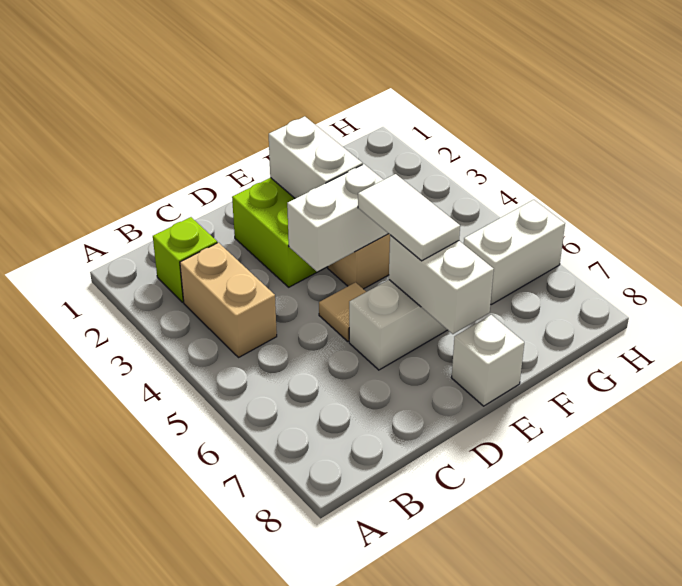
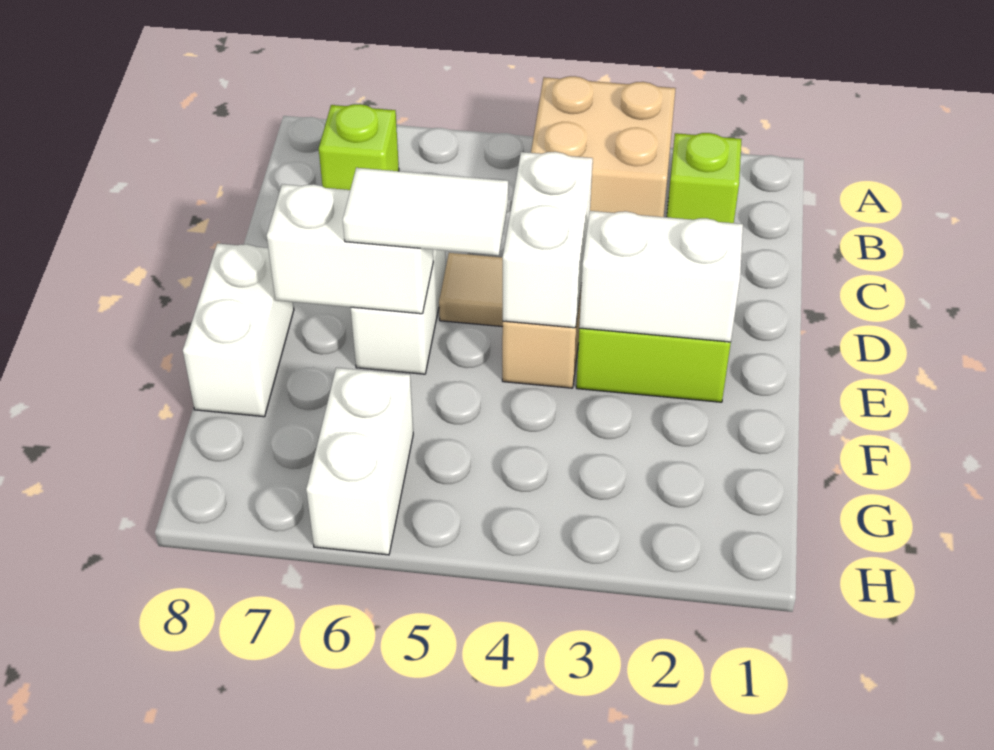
tan 1x2 brick [180,243,277,358] -> tan 2x2 brick [531,76,676,217]
none -> lime 1x1 brick [319,104,399,190]
white 1x1 brick [452,315,524,406] -> white 1x2 brick [183,243,294,417]

